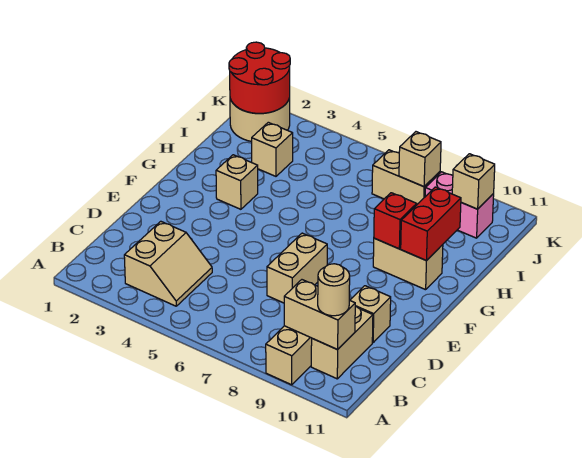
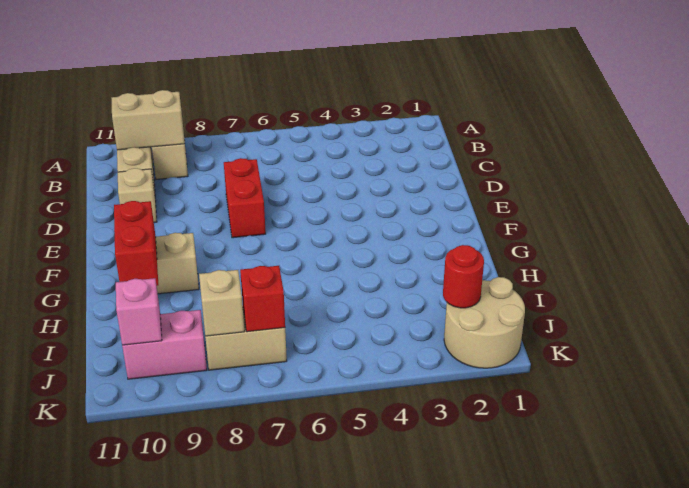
tan 2x2 slope [124,221,212,306] -> none
tan 1x1 round brick [318,264,350,316] -> none
tan 1x2 brick [267,233,327,303] -> red 1x2 brick [224,158,266,238]
tan 1x1 brick [216,155,258,209] -> none
red 1x1 brick [374,193,417,249] -> red 1x1 brick moved to [240,266,285,332]
tan 1x1 brick [252,122,293,176] -> none
red 2x2 round brick [229,42,290,113] -> red 1x1 round brick [443,245,484,308]
tan 1x1 brick [452,154,495,209] -> pink 1x1 brick [116,278,162,345]

